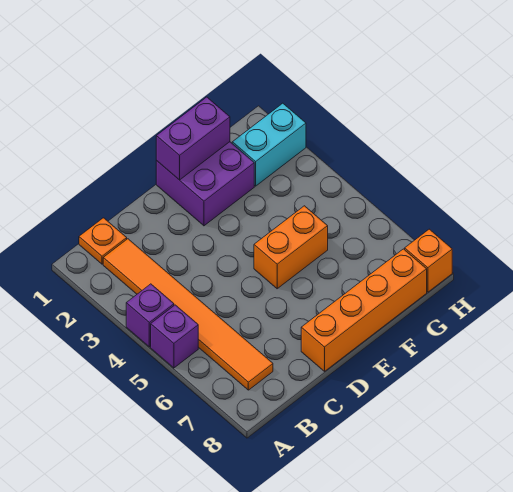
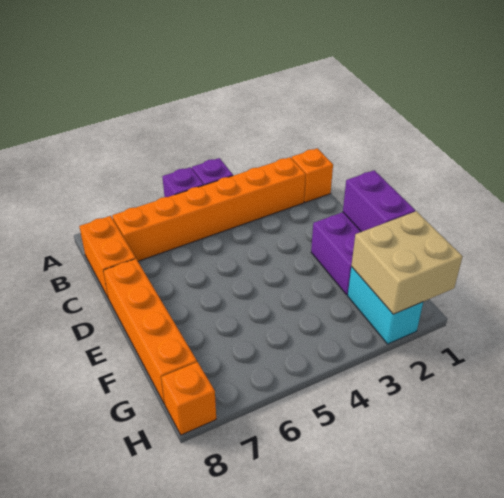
orange 1x1 plate [79,218,127,264] -> orange 1x1 brick [292,148,333,202]
orange 1x6 tile [103,239,273,390] -> orange 1x6 brick [112,157,306,261]
orange 1x2 brick [254,206,328,289] -> orange 1x2 brick moved to [79,216,136,299]
none -> tan 2x2 brick [351,211,463,314]

